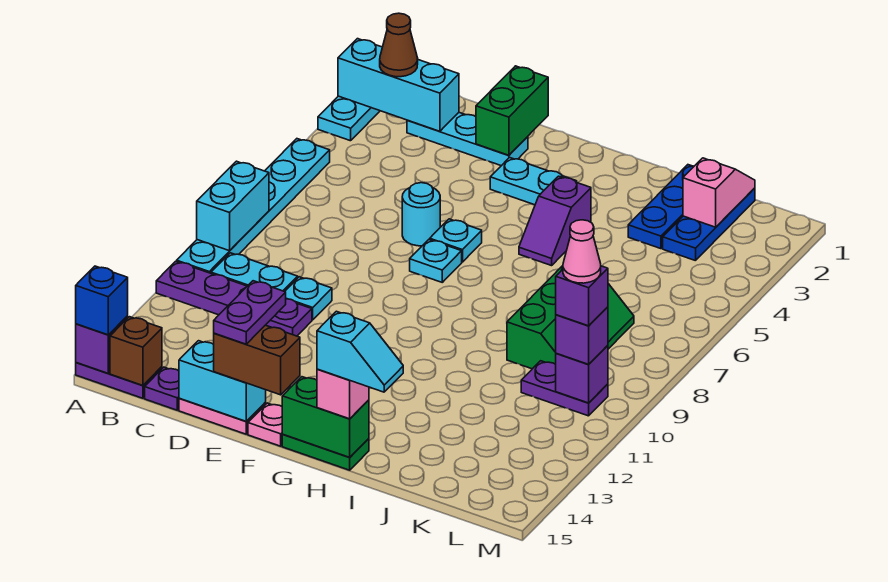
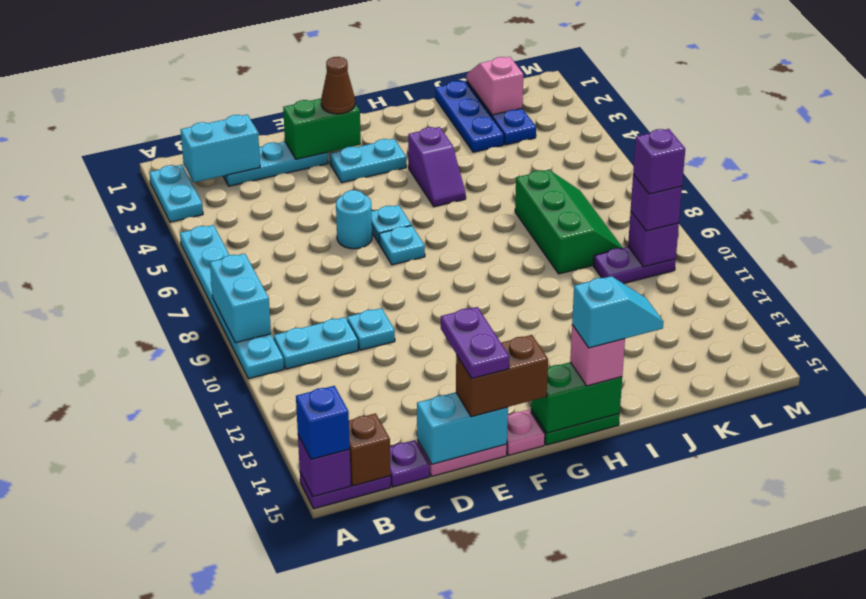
cyan 1x3 brick [338,39,459,131] -> cyan 1x2 brick [181,115,260,182]
purple 1x4 plate [156,261,312,336] -> none
brown 1x1 cone [380,13,418,77] -> brown 1x1 cone moved to [321,57,355,114]
green 1x2 brick [476,66,548,155] -> green 1x2 brick turned to [283,99,361,159]
pink 1x1 cone [563,220,601,283] -> none

